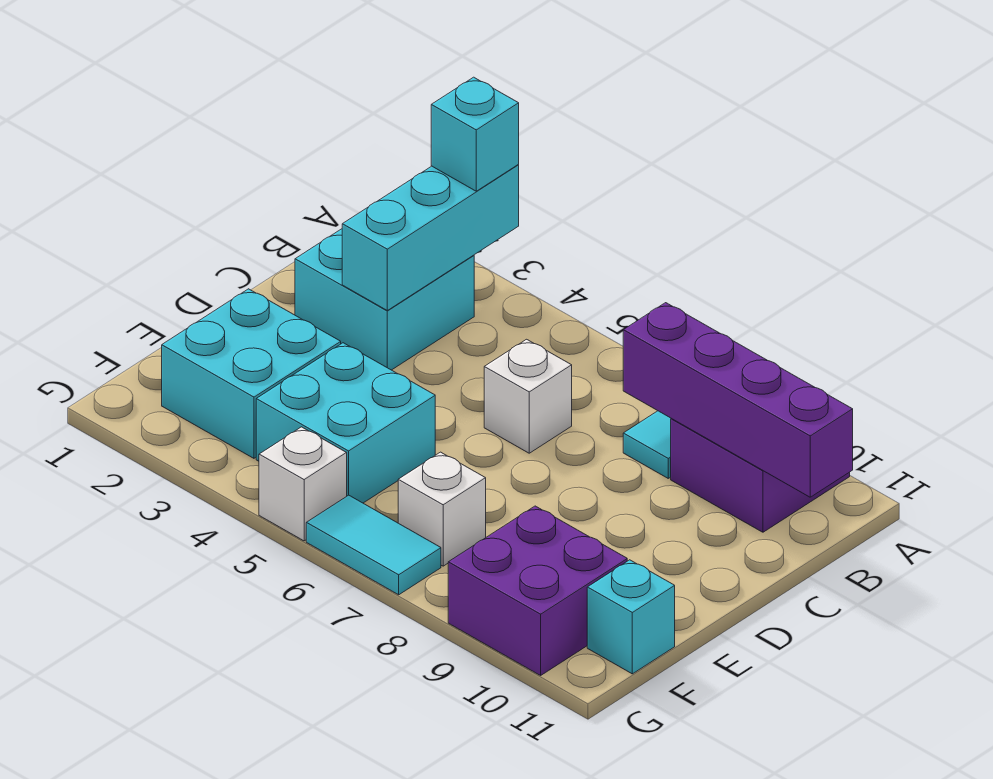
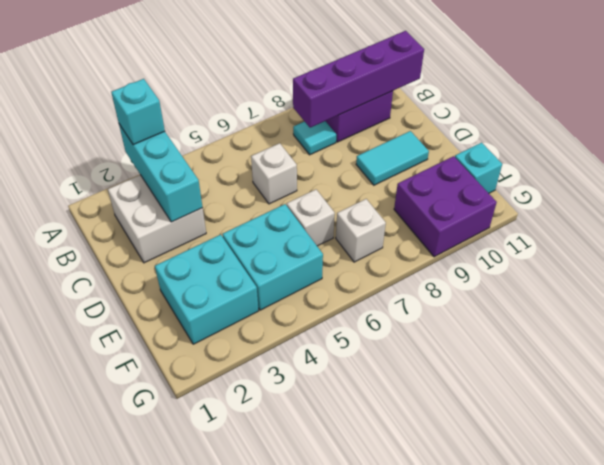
cyan 2x2 brick [295,229,474,370] -> white 2x2 brick [108,175,206,263]
white 1x1 brick [259,427,347,541] -> white 1x1 brick moved to [287,190,335,246]
cyan 1x2 tile [306,495,441,595] -> cyan 1x2 tile moved to [356,131,429,185]

